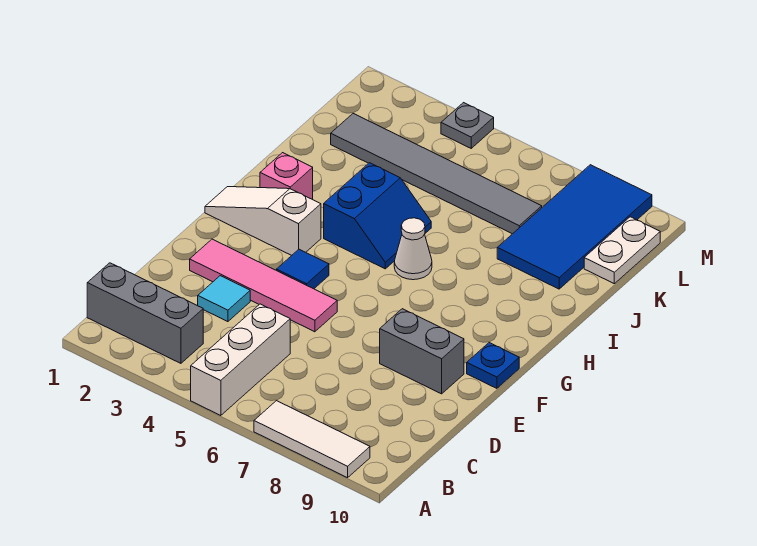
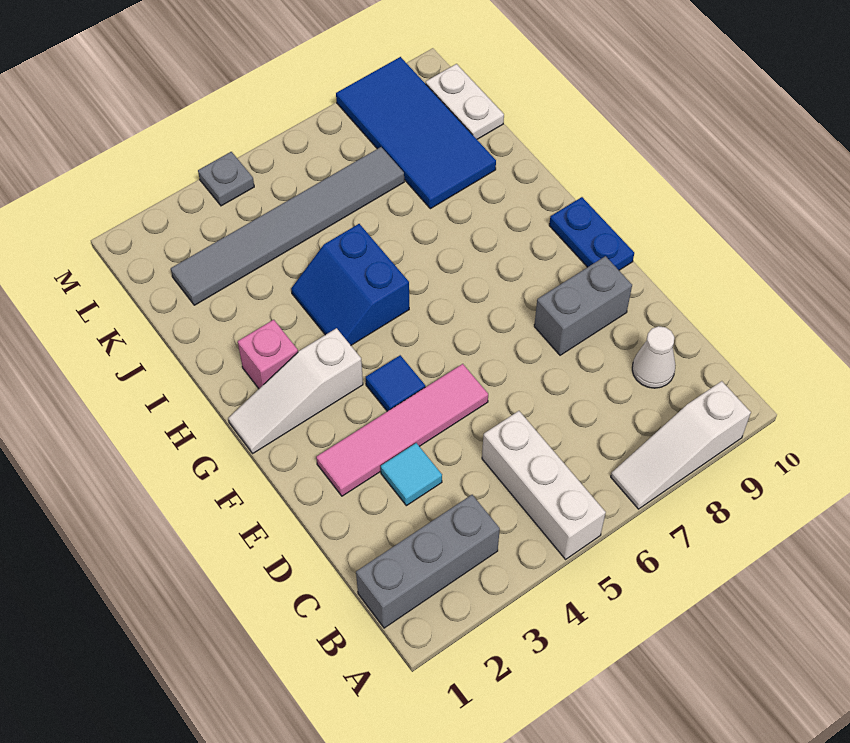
white 1x3 tile [254,401,370,478] -> white 1x3 slope [611,381,751,509]
blue 1x1 plate [467,343,519,388] -> blue 1x2 plate [549,197,634,270]
blue 2x2 slope [324,163,431,269] -> blue 2x2 slope turned to [291,224,409,345]
white 1x1 cone [394,218,432,280] -> white 1x1 cone moved to [632,326,675,388]

